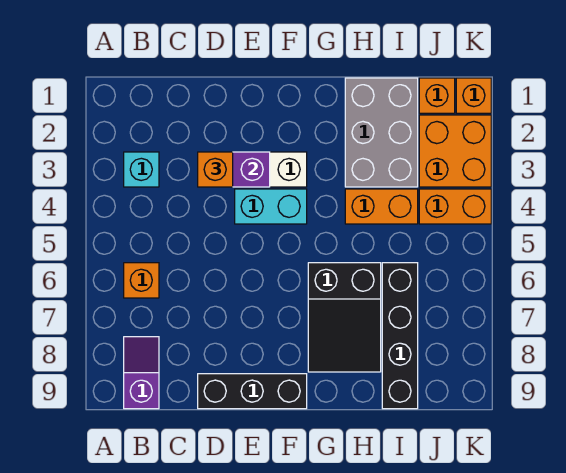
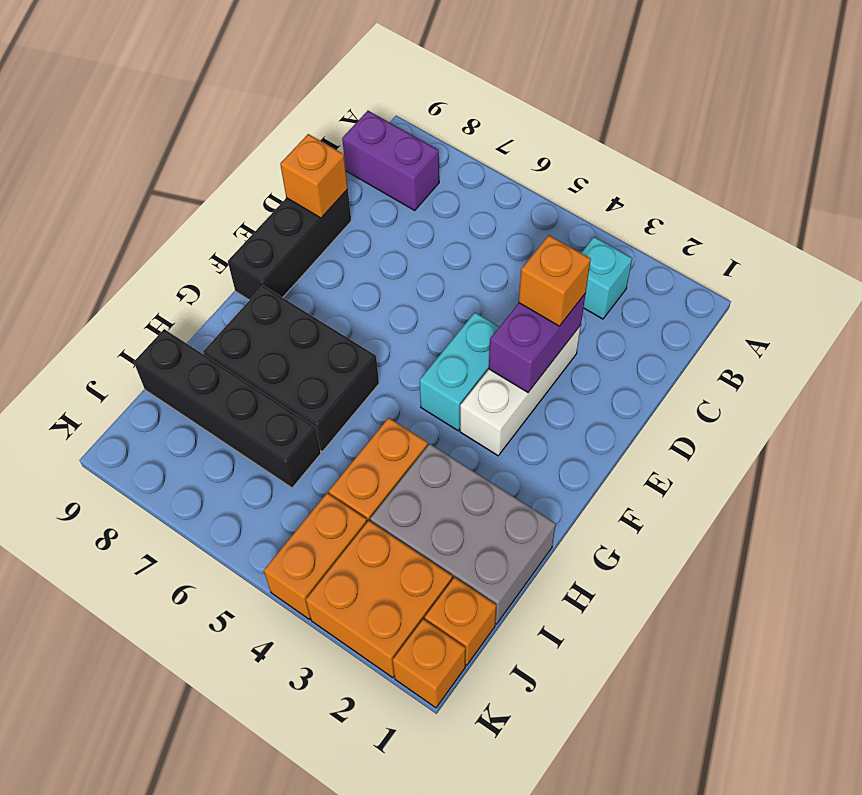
orange 1x1 brick [124,263,159,298] -> orange 1x1 brick moved to [280,134,348,218]
purple 1x2 slope [124,337,159,409] -> purple 1x2 brick [342,111,439,210]
black 2x3 slope [308,263,381,372] -> black 2x3 brick [203,286,379,452]

